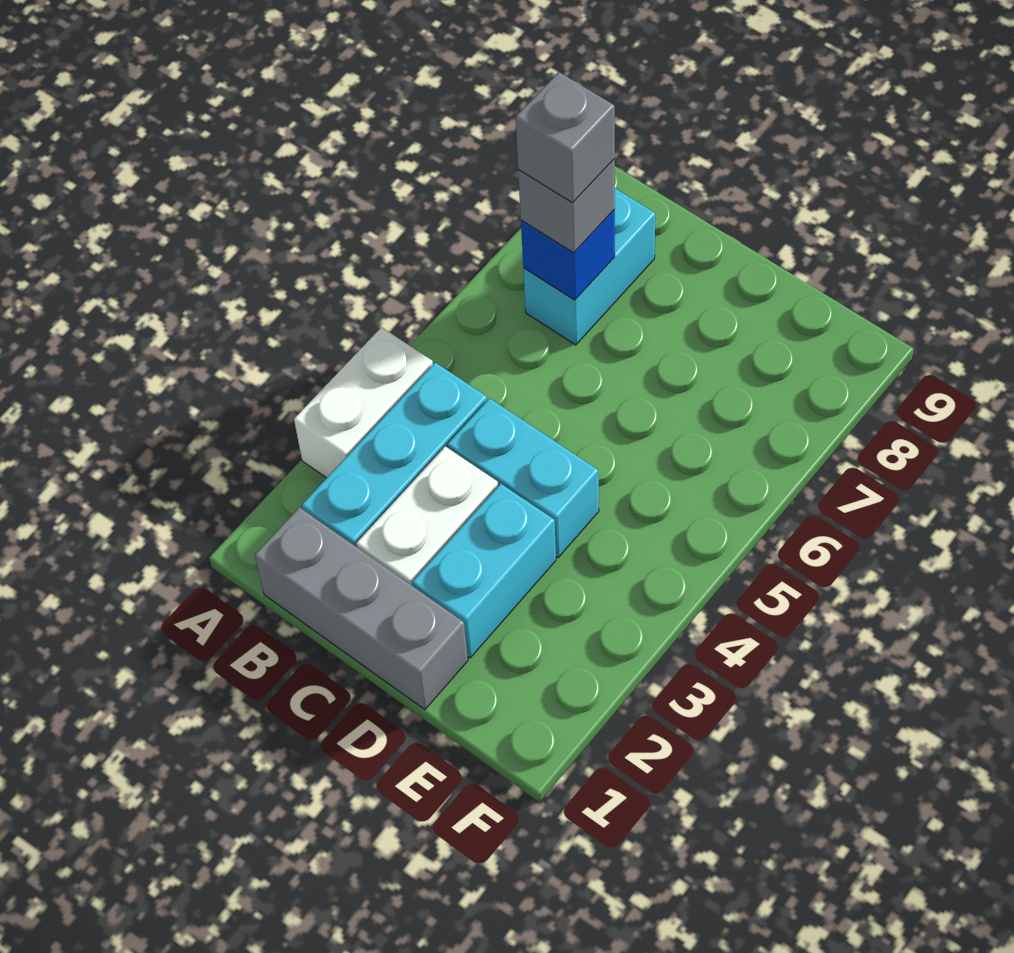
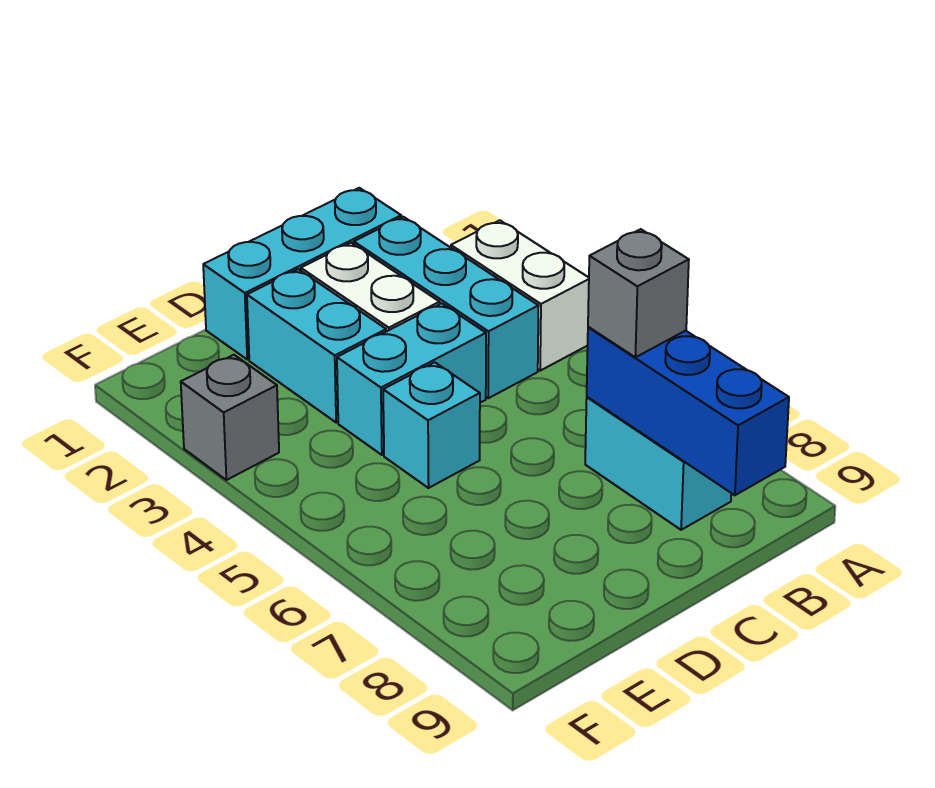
grey 1x3 brick [255,507,468,710] -> cyan 1x3 brick [203,188,401,359]
blue 1x1 brick [521,210,615,300] -> blue 1x3 brick [587,327,789,495]
grey 1x1 brick [516,72,615,203] -> grey 1x1 brick moved to [181,355,279,480]
none -> cyan 1x1 brick [383,362,480,488]

